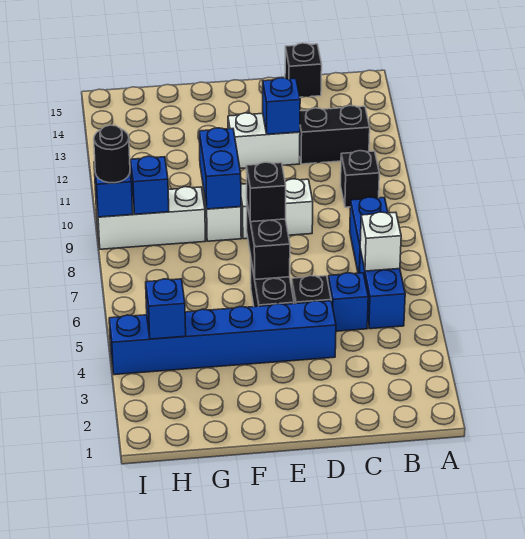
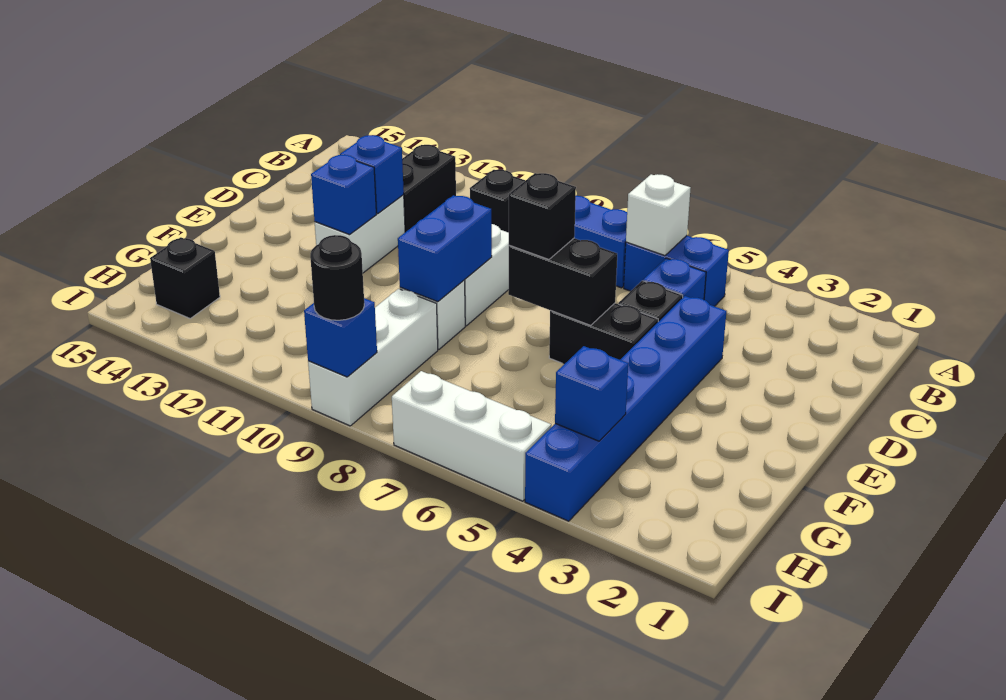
black 1x1 brick [285,43,322,97] -> black 1x1 brick moved to [150,237,220,318]
blue 1x2 brick [199,128,241,209] -> blue 1x2 brick turned to [398,195,492,302]
blue 1x1 brick [130,156,169,214] -> blue 1x1 brick moved to [311,155,376,235]
none -> white 1x3 brick [392,371,551,501]

